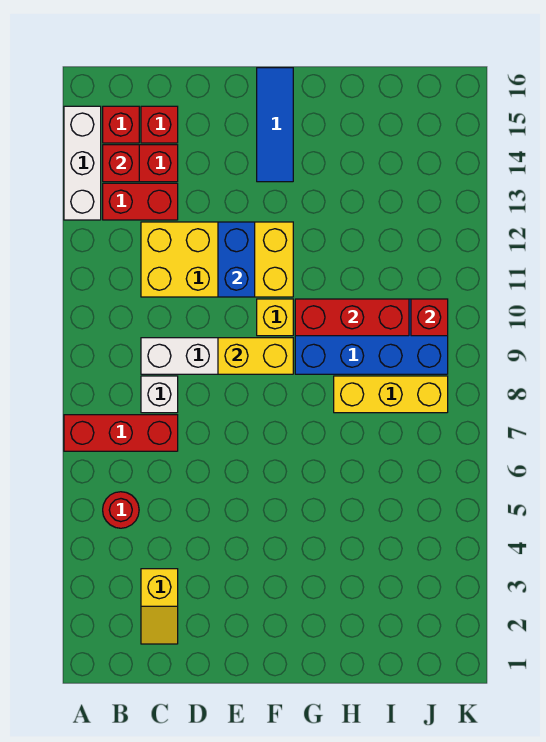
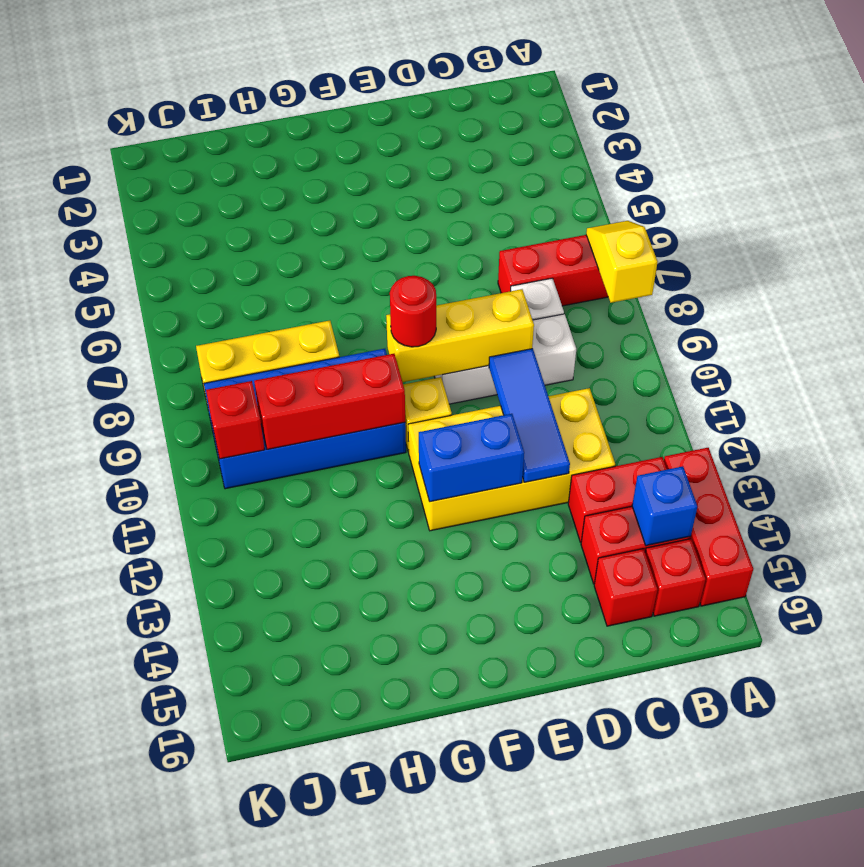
white 1x3 brick [64,106,101,220] -> red 1x3 brick [664,448,753,606]
red 1x1 round brick [103,492,139,528] -> red 1x1 round brick moved to [390,276,436,347]
red 1x1 brick [103,145,139,182] -> blue 1x1 brick [632,466,697,546]
yellow 1x2 slope [141,569,178,644] -> yellow 1x2 slope moved to [586,221,657,303]
yellow 1x2 brick [218,338,293,374] -> yellow 1x3 brick [386,289,534,382]
blue 1x2 brick [218,222,255,297] -> blue 1x2 brick turned to [419,414,524,502]
blue 1x3 tile [257,68,293,182] -> blue 1x3 tile moved to [489,349,570,482]

